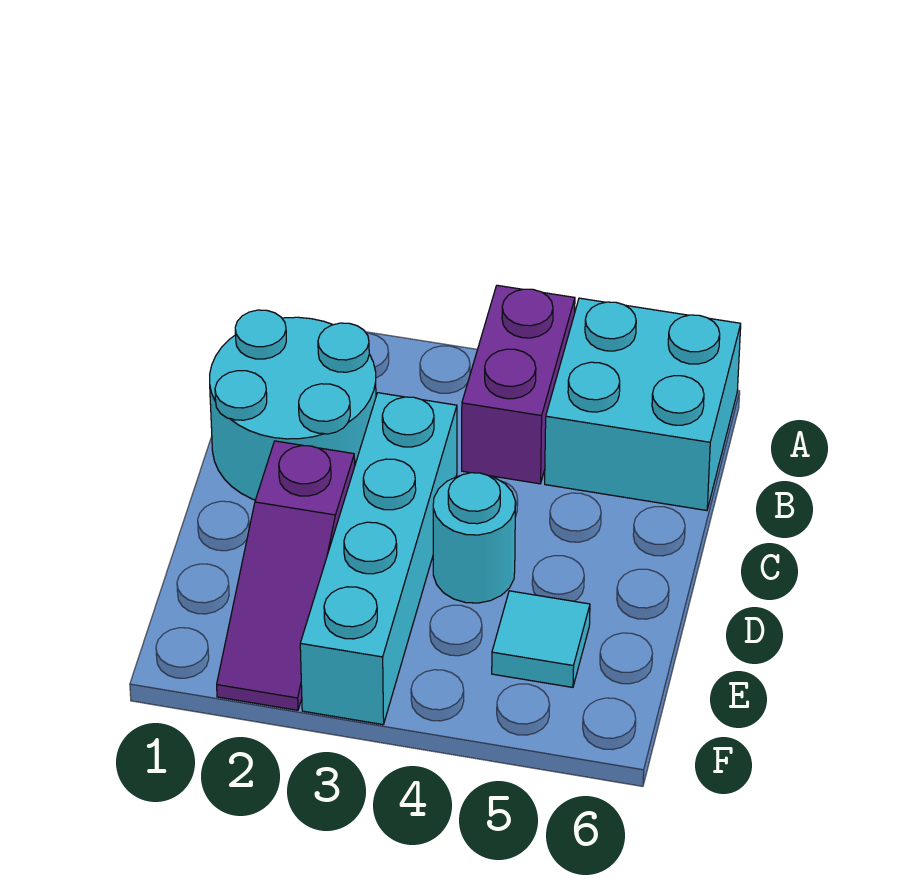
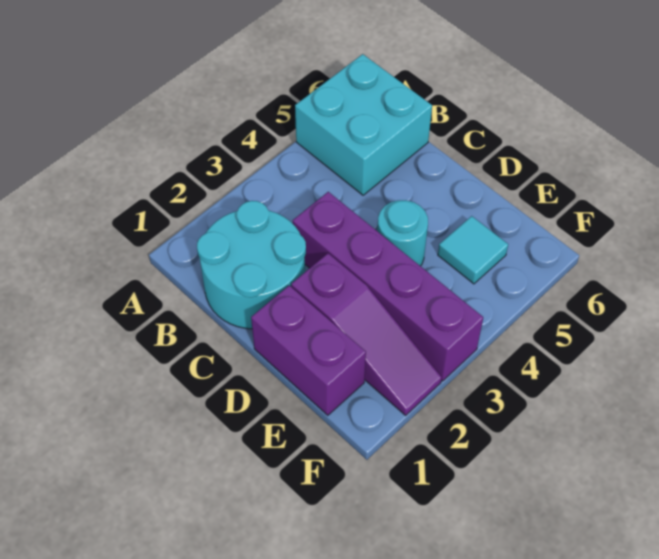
purple 1x2 brick [462,285,575,484] -> purple 1x2 brick moved to [251,285,366,415]
cyan 1x4 brick [300,393,457,725] -> purple 1x4 brick [293,192,483,381]

